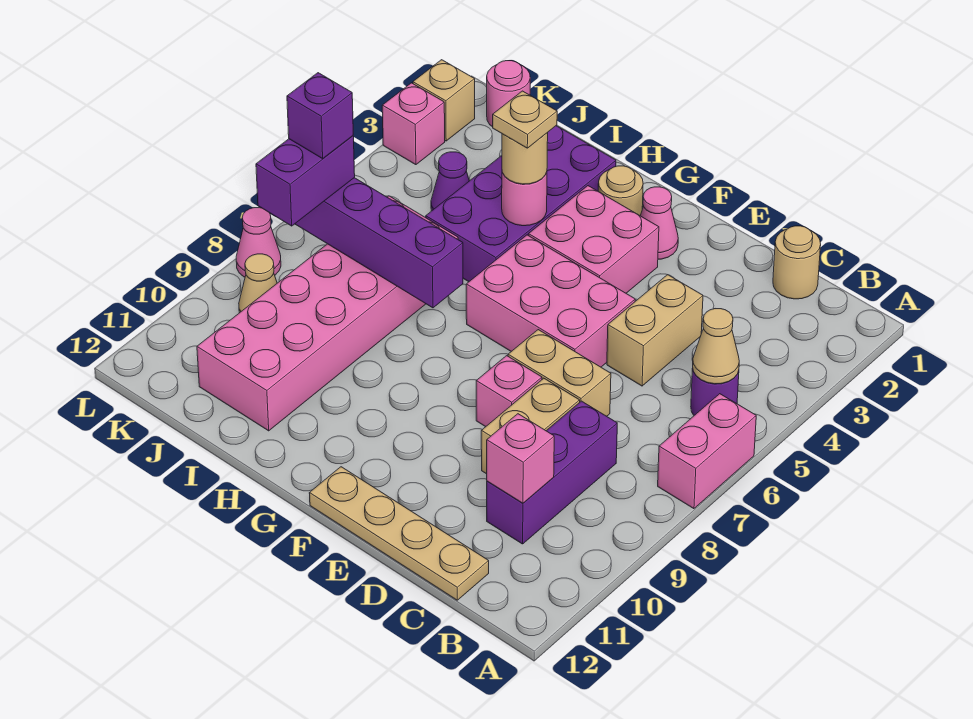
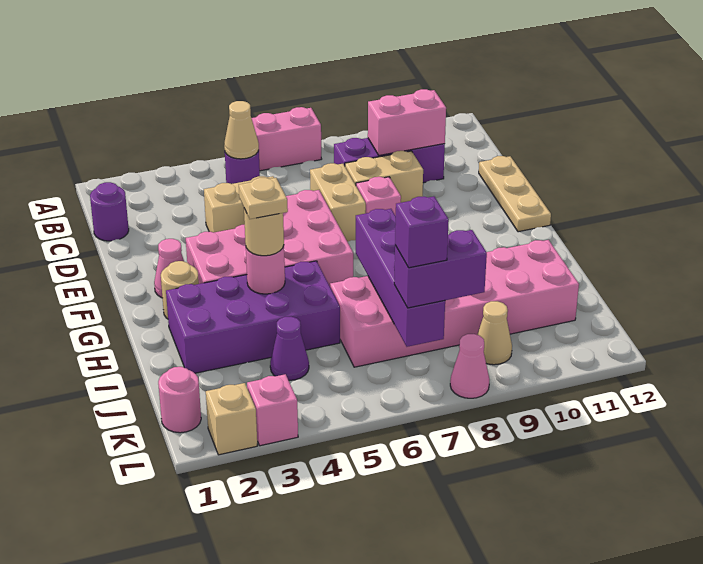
tan 1x1 round brick [773,226,821,299] -> purple 1x1 round brick [90,182,129,241]
pink 1x1 brick [487,414,554,503] -> pink 1x2 brick [368,89,446,156]
tan 1x4 plate [309,467,489,600] -> tan 1x3 plate [479,156,551,232]

